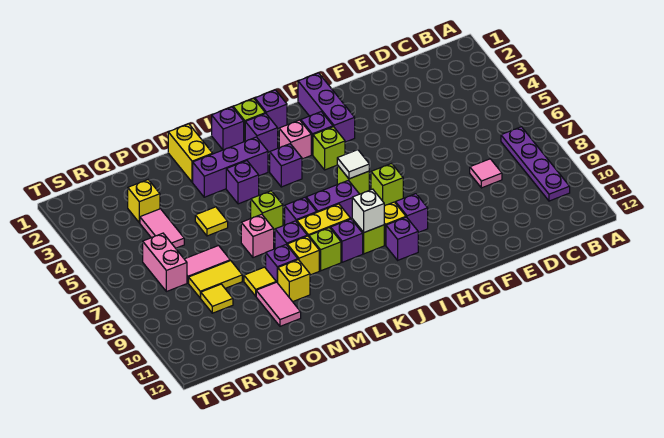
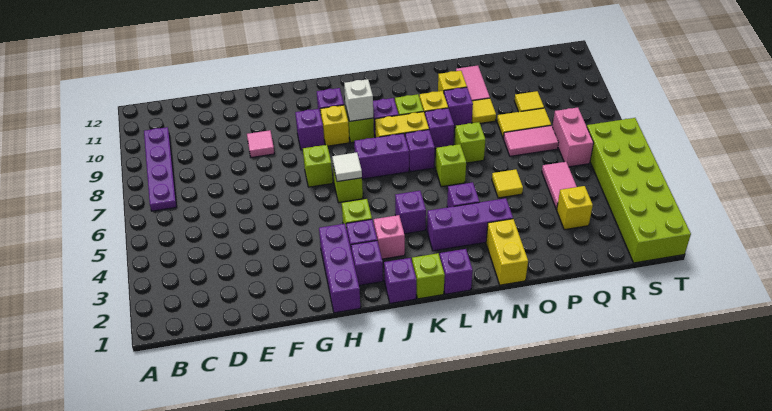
pink 1x1 tile [470,159,502,188] -> pink 1x1 tile moved to [247,130,274,157]
purple 1x1 brick [245,113,278,152] -> purple 1x1 brick moved to [351,241,383,285]
pink 1x1 brick [241,214,274,258] -> lime 1x1 brick [455,122,485,163]
none -> lime 2x6 brick [587,118,691,263]

